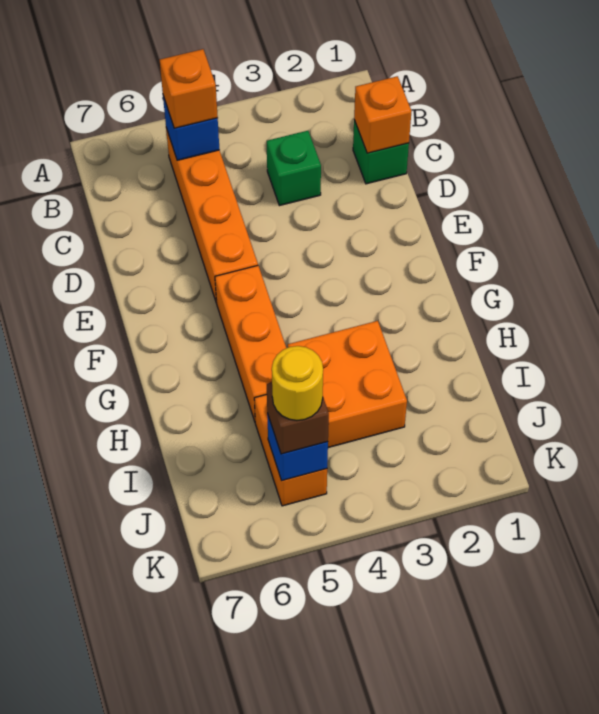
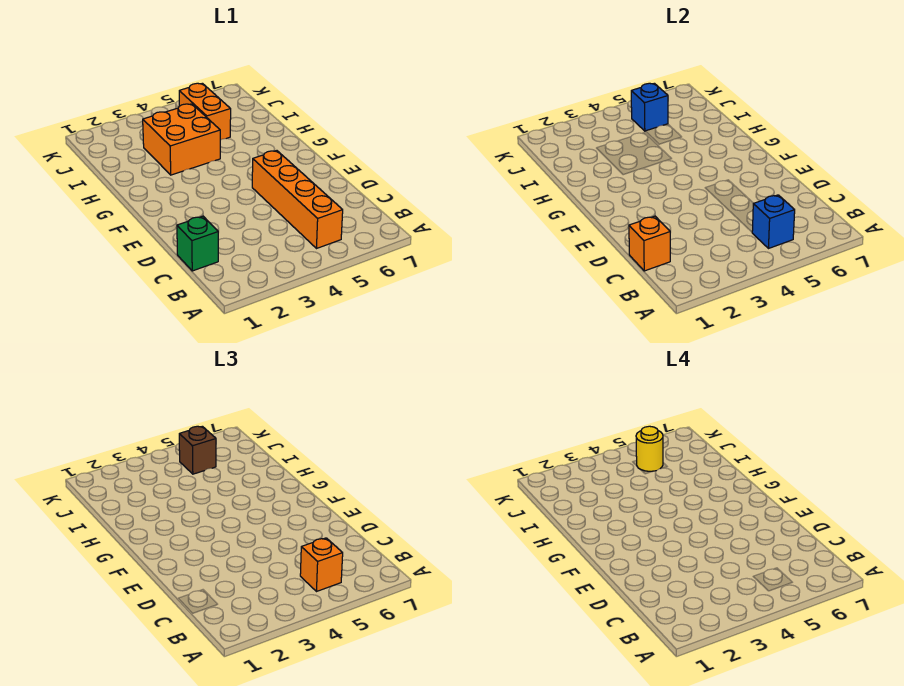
green 1x1 brick [267,131,321,206] -> none
orange 1x3 brick [215,266,286,421] -> none

